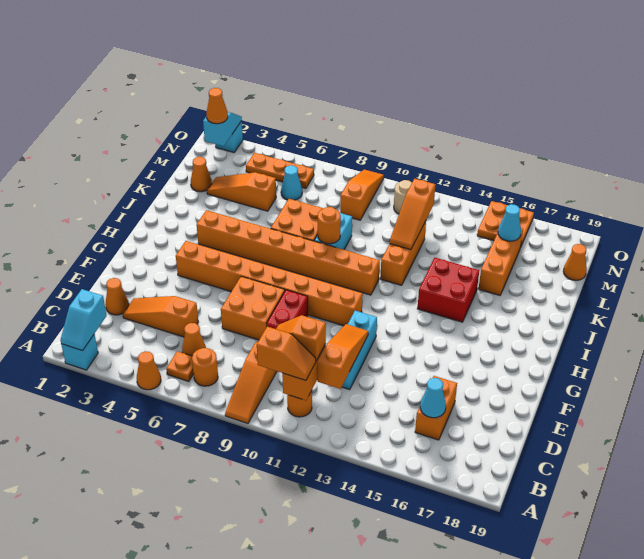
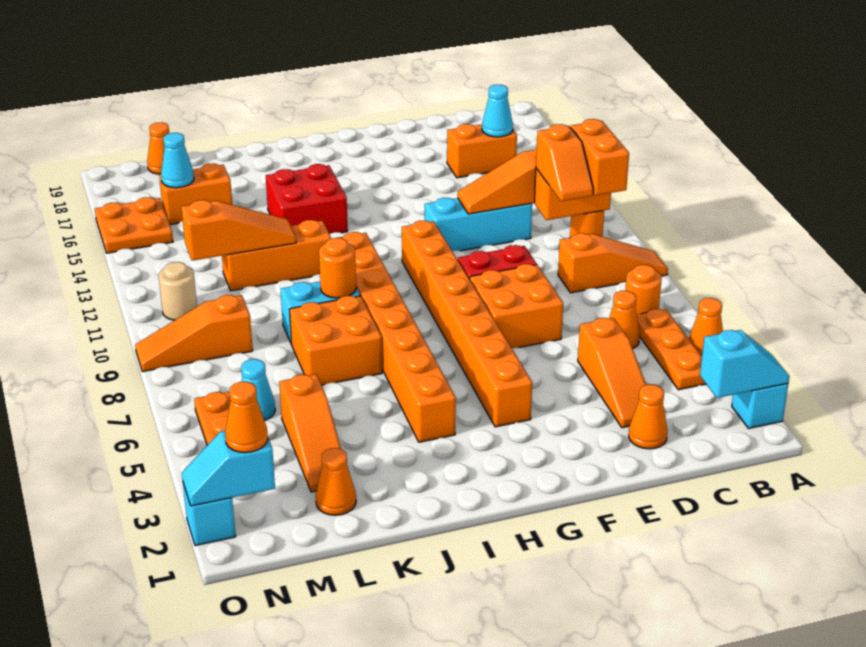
orange 1x1 plate [166,351,194,382] -> orange 1x3 plate [637,309,706,390]
orange 1x2 slope [257,327,316,380] -> orange 1x2 brick [570,119,629,195]
orange 1x3 brick [479,229,523,295] -> orange 1x2 brick [159,163,232,225]

